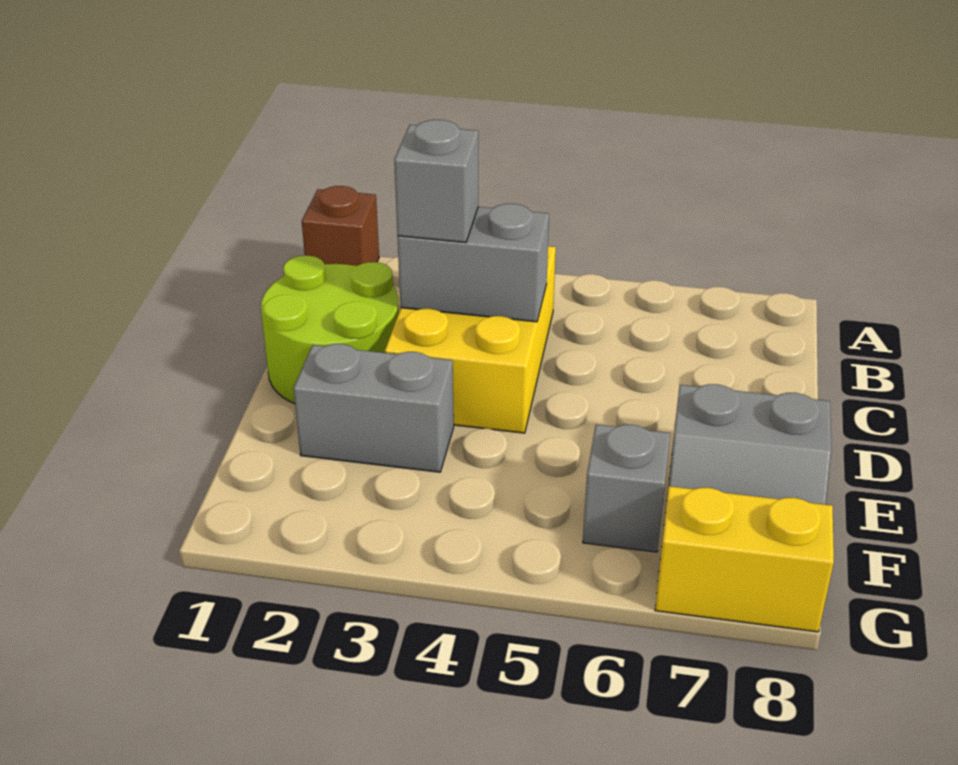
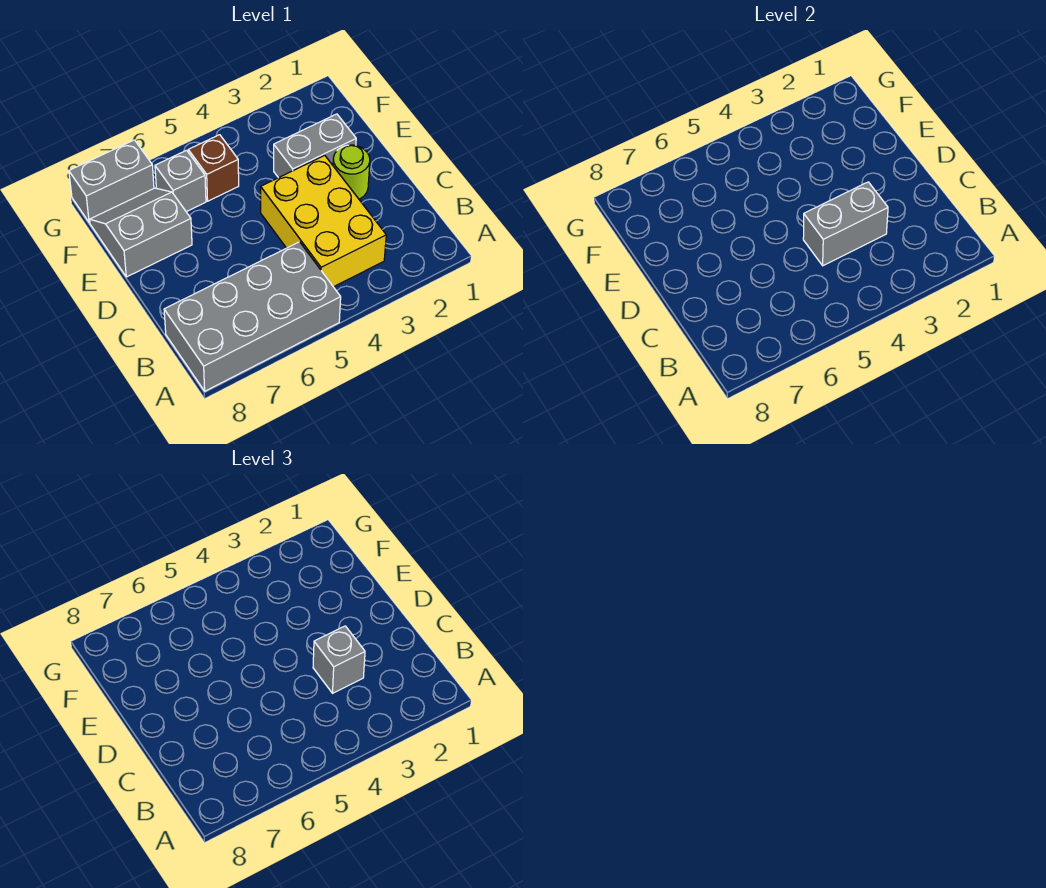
brown 1x1 brick [302,186,379,266] -> brown 1x1 brick moved to [188,135,239,201]
none -> grey 2x4 brick [164,242,341,391]
lime 2x2 round brick [261,256,399,404] -> lime 1x1 round brick [333,145,370,199]
yellow 1x2 brick [655,486,834,632] -> grey 1x2 brick [69,140,154,223]

